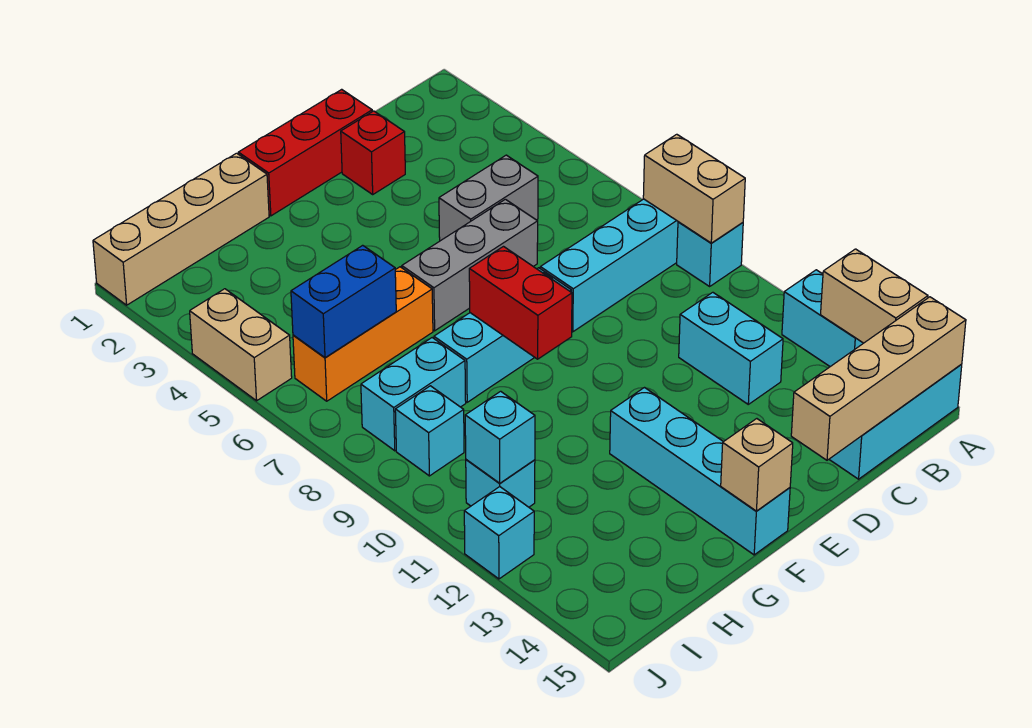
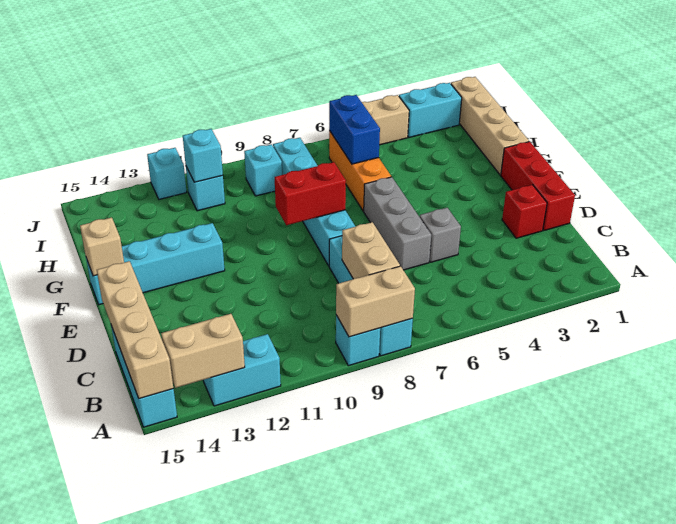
none -> tan 1x2 brick [342,222,400,279]
grey 1x2 brick [439,155,538,241] -> grey 1x1 brick [420,208,461,262]
cyan 1x2 brick [679,292,783,404] -> cyan 1x2 brick moved to [399,83,462,137]

